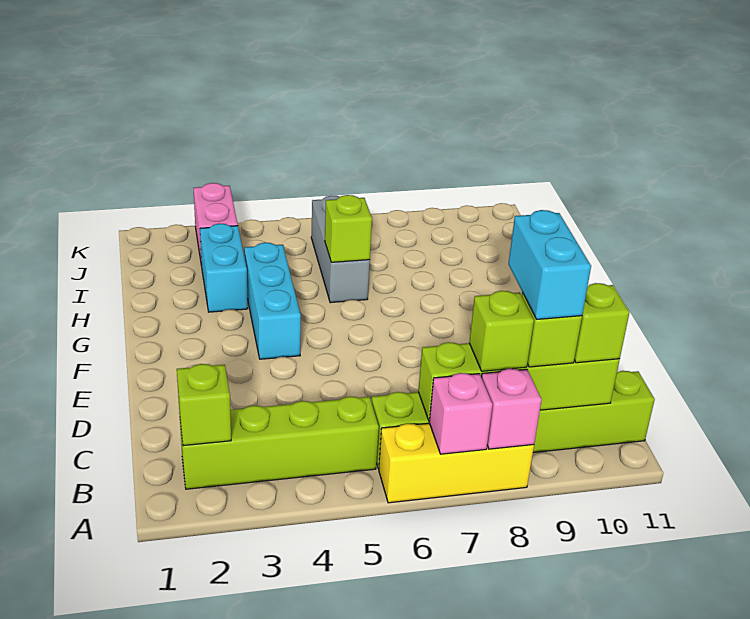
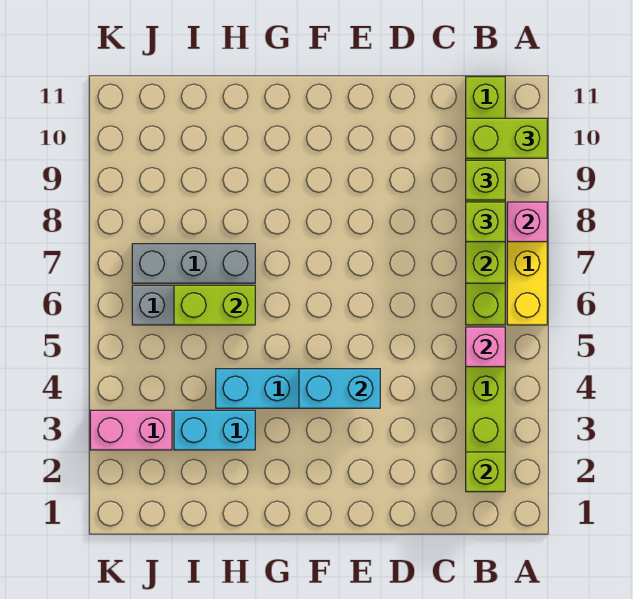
pink 1x1 brick [429,373,493,454] -> pink 1x1 brick moved to [466,327,505,367]
cyan 1x2 brick [508,210,591,319] -> cyan 1x2 brick moved to [299,369,380,408]
lime 1x1 brick [574,283,630,363] -> lime 1x2 brick [466,118,547,158]
lime 1x1 brick [325,195,372,262] -> lime 1x2 brick [174,285,255,325]
none -> grey 1x3 brick [132,244,255,283]

